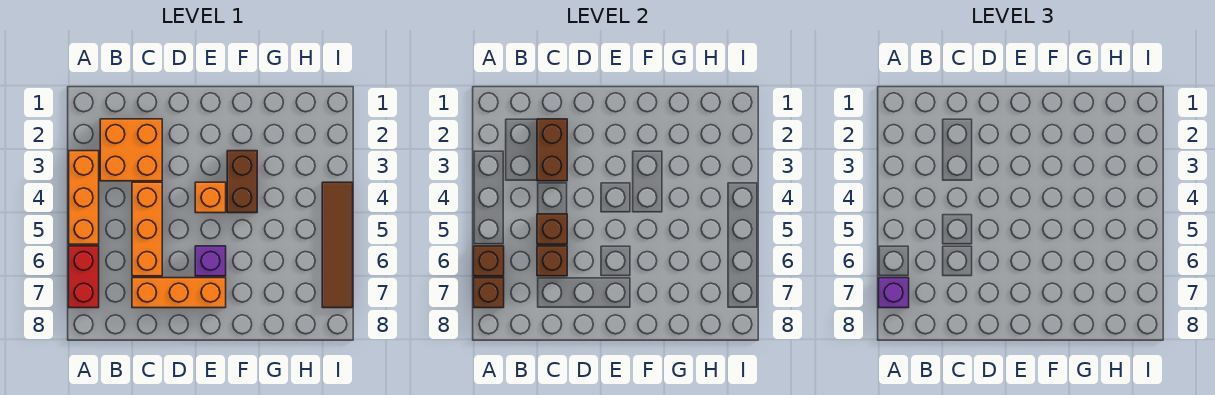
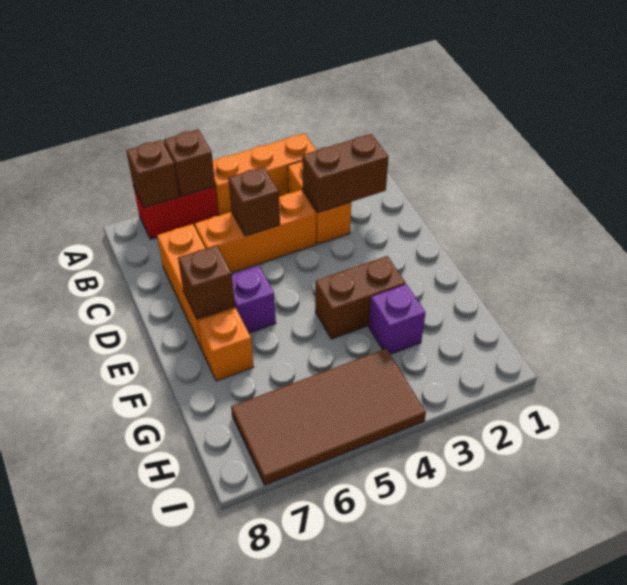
purple 1x1 brick [879,278,909,308] -> purple 1x1 brick moved to [369,284,425,354]
orange 2x2 brick [100,119,162,181] -> orange 1x2 brick [288,161,351,244]
brown 1x1 brick [537,246,567,276] -> brown 1x1 brick moved to [178,245,235,319]
orange 1x1 brick [195,182,226,213] -> orange 1x1 brick moved to [198,308,253,381]
brown 1x4 tile [322,182,353,308] -> brown 2x4 tile [231,349,426,485]

